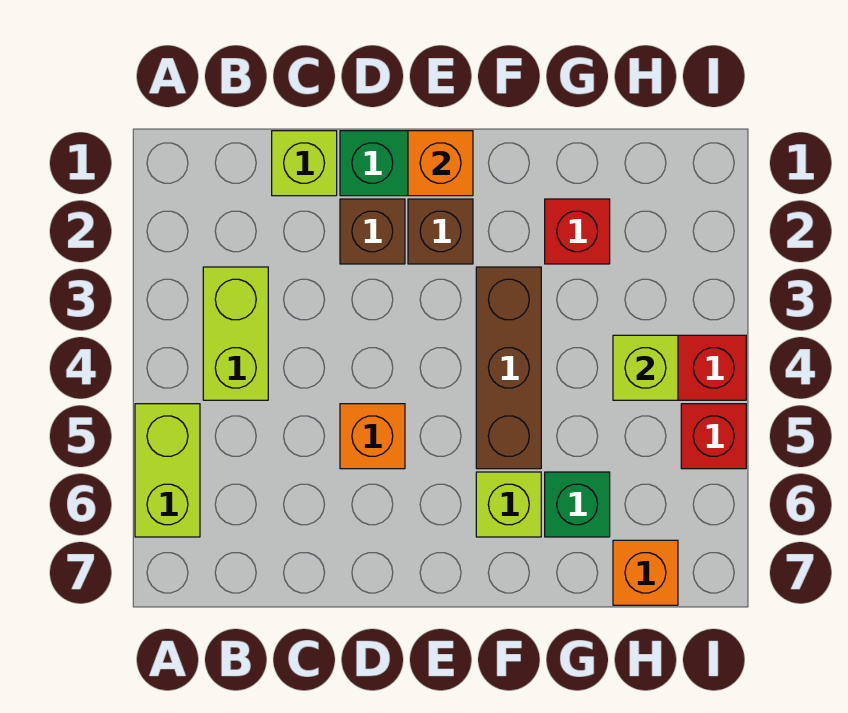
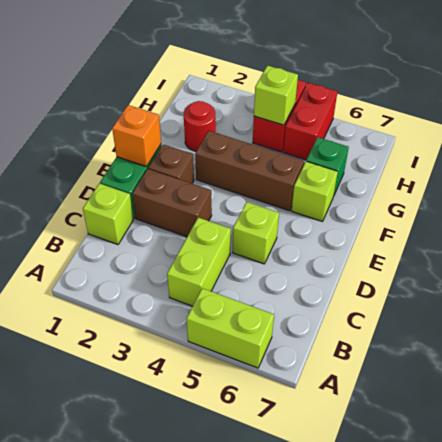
lime 1x2 brick [203,267,268,400] -> lime 1x2 brick turned to [167,217,231,306]
brown 1x1 brick [340,199,405,264] -> brown 1x2 brick [132,169,212,237]
orange 1x1 brick [340,404,405,469] -> lime 1x1 brick [233,202,279,264]
red 1x1 brick [545,199,610,264] -> red 1x1 round brick [183,101,216,151]
orange 1x1 brick [613,540,678,605] -> none
red 1x1 brick [681,404,746,469] -> red 1x2 brick [283,83,337,160]

